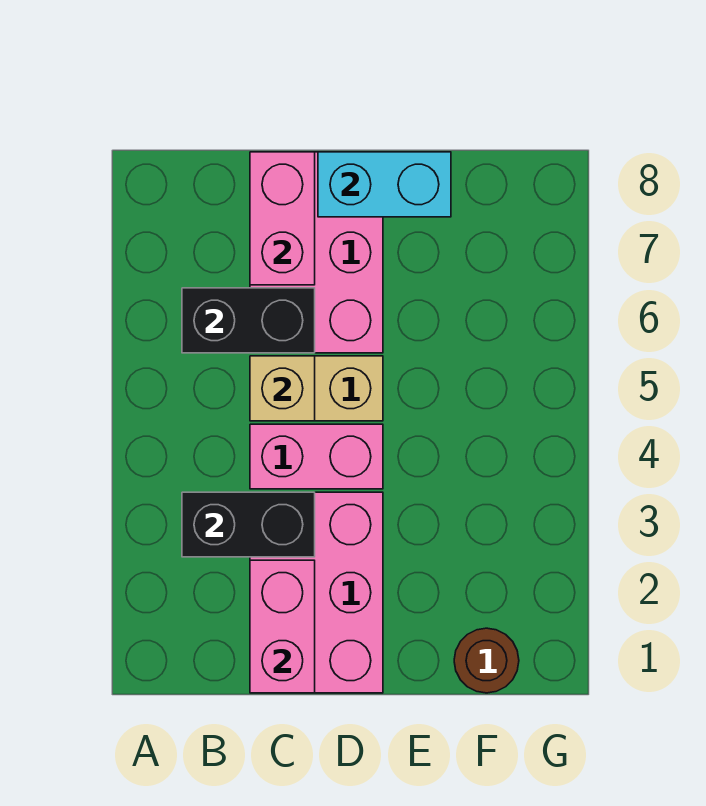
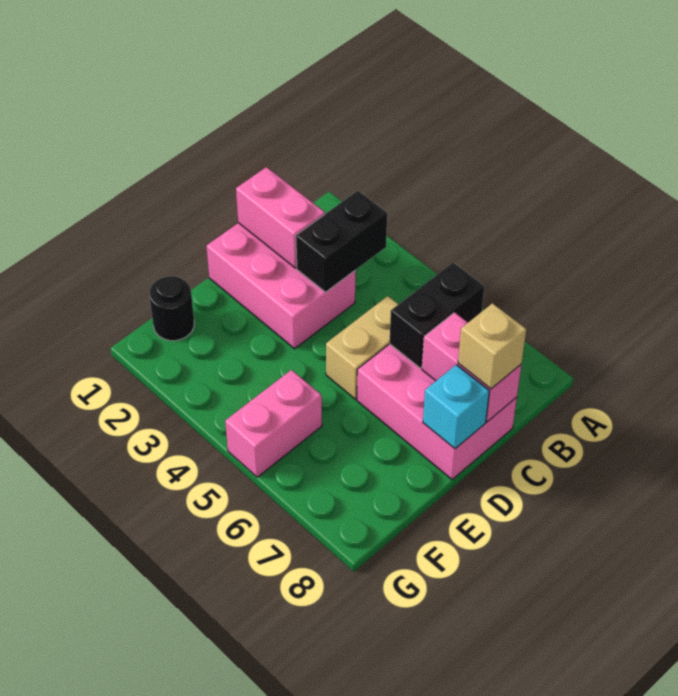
pink 1x2 brick [250,424,383,489] -> pink 1x2 brick moved to [225,370,322,477]
tan 1x1 brick [250,356,315,421] -> tan 1x1 brick moved to [458,303,526,389]
cyan 1x2 brick [318,152,451,217] -> cyan 1x1 brick [423,365,489,449]
brown 1x1 round brick [454,628,519,693] -> black 1x1 round brick [149,276,194,341]

